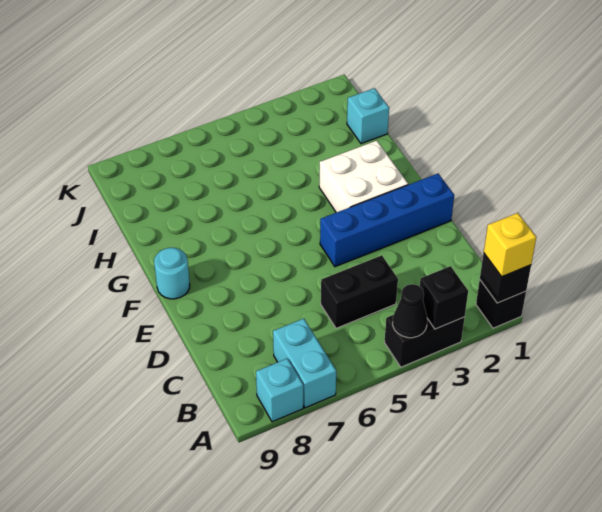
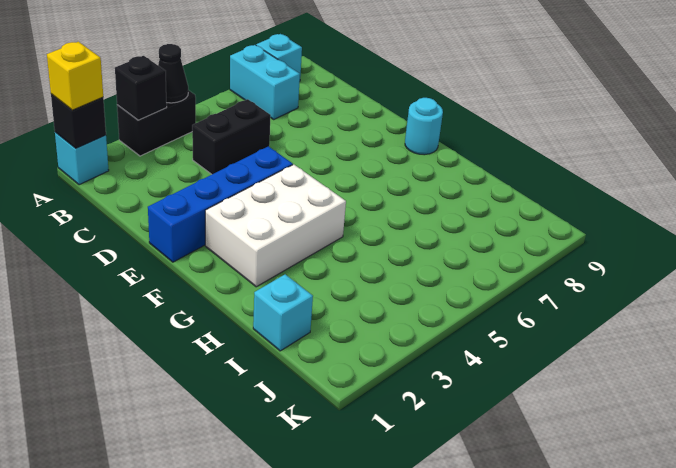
black 1x1 brick [476,280,526,328] -> cyan 1x1 brick [55,132,109,185]
white 2x2 brick [319,141,408,213] -> white 2x3 brick [205,164,346,287]

